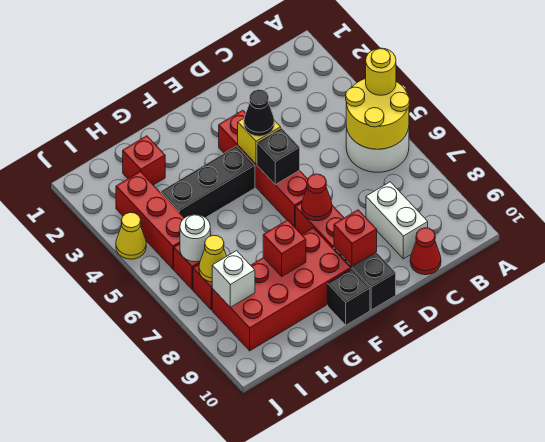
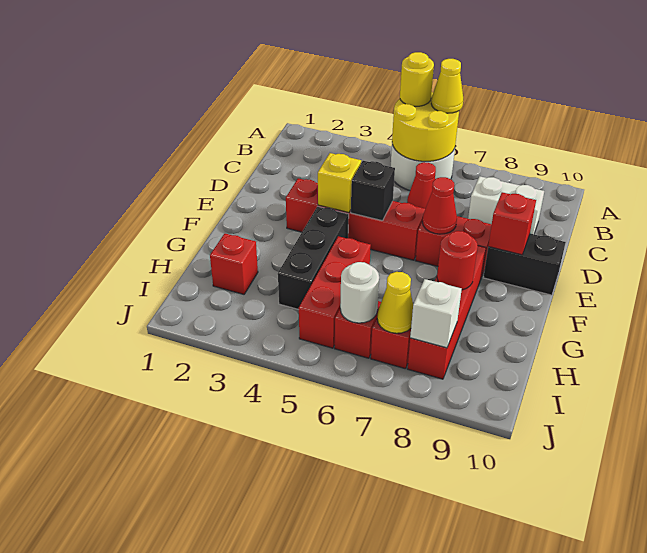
red 1x1 cone [410,228,441,275] -> red 1x1 cone moved to [407,162,436,209]
black 1x1 cone [244,90,274,136] -> none
red 2x4 brick [212,228,351,351] -> red 1x4 brick [408,246,486,379]
black 1x1 brick [327,269,370,325] -> none
red 1x1 brick [263,220,306,276] -> red 1x1 round brick [437,231,478,290]
red 1x3 brick [116,172,184,269] -> red 1x3 brick turned to [299,236,371,348]
yellow 1x1 cone [116,213,146,259] -> yellow 1x1 cone moved to [431,59,463,113]

